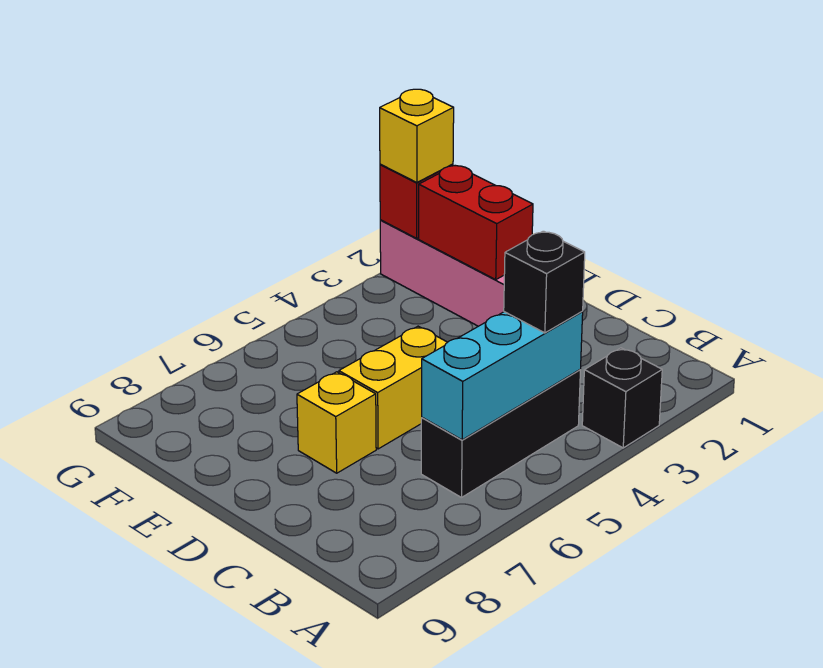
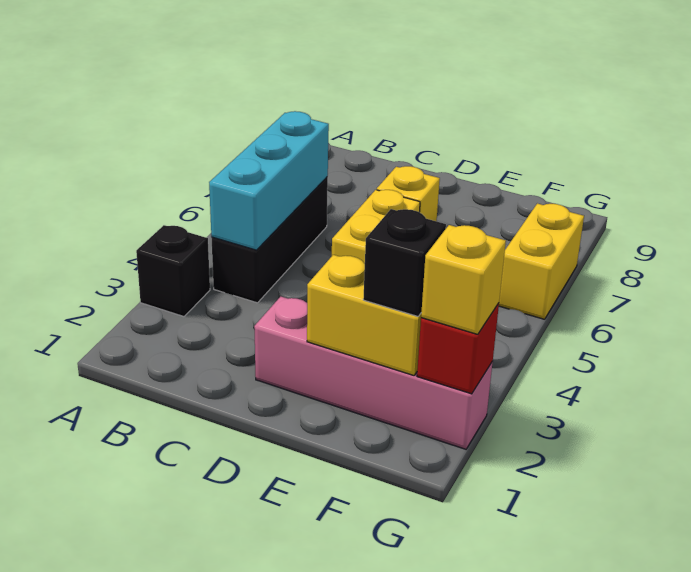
black 1x1 brick [504,231,585,333] -> black 1x1 brick moved to [363,209,446,316]
red 1x2 brick [419,166,533,280] -> yellow 1x2 brick [307,255,421,375]
none -> yellow 1x2 brick [499,203,584,319]

